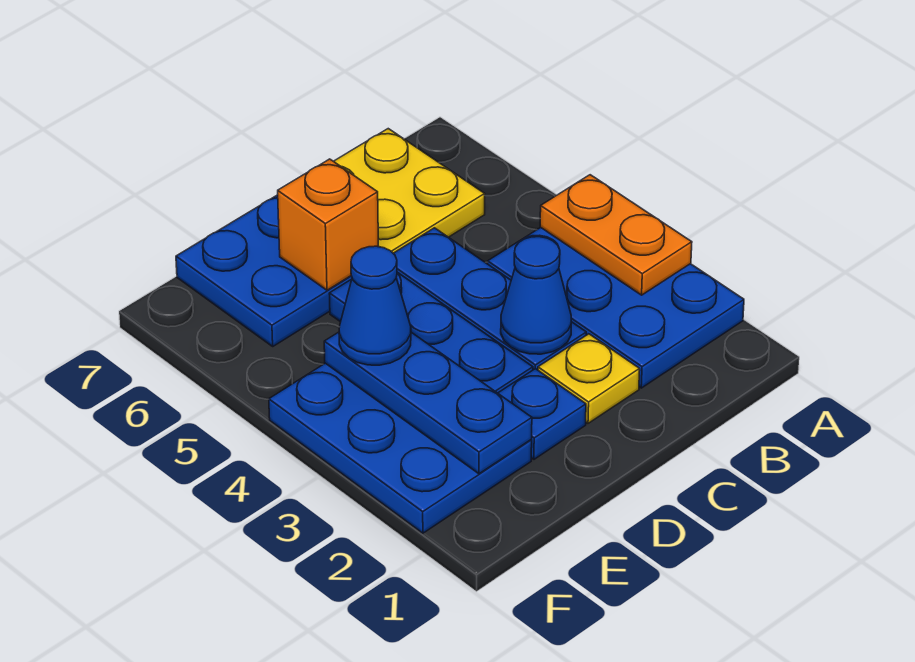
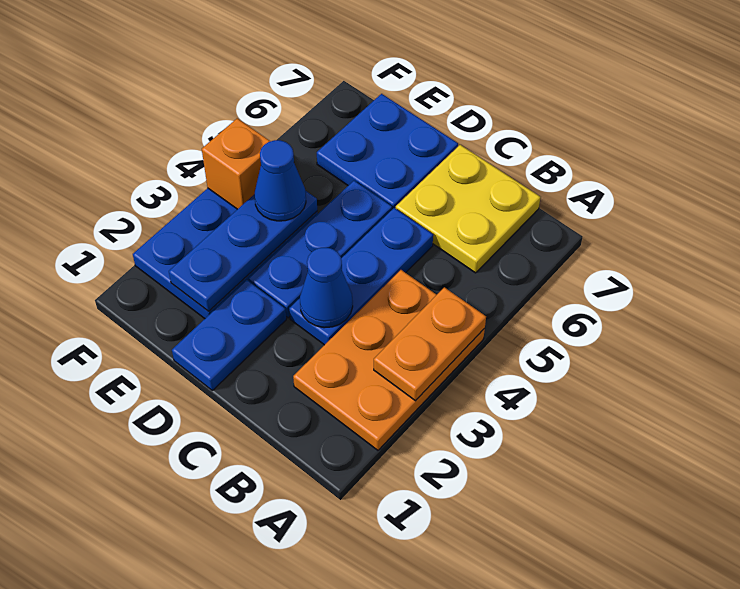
blue 2x3 plate [488,227,744,388] -> orange 2x3 plate [293,270,485,450]
yellow 1x1 plate [538,334,640,423] -> none
blue 1x1 plate [498,369,586,459] -> blue 1x2 plate [172,280,286,390]
orange 1x1 brick [278,159,379,290] -> orange 1x1 brick moved to [202,118,270,209]

